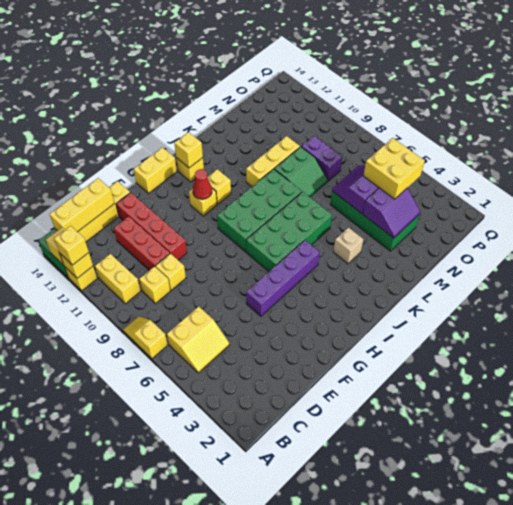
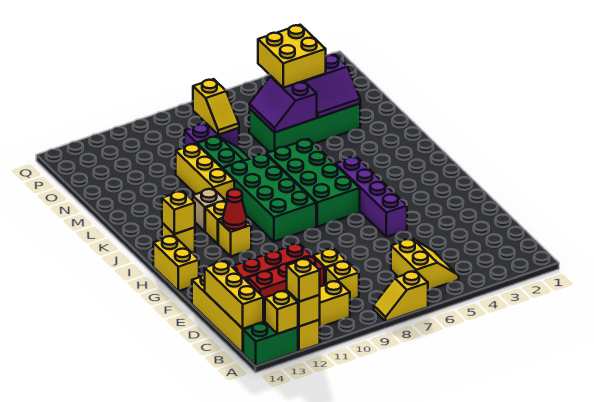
tan 1x1 brick [333,228,363,264] -> tan 1x1 brick moved to [193,189,225,231]
purple 2x2 slope [363,188,420,238] -> purple 2x2 slope turned to [304,55,360,118]
none -> yellow 1x2 slope [193,79,239,135]

